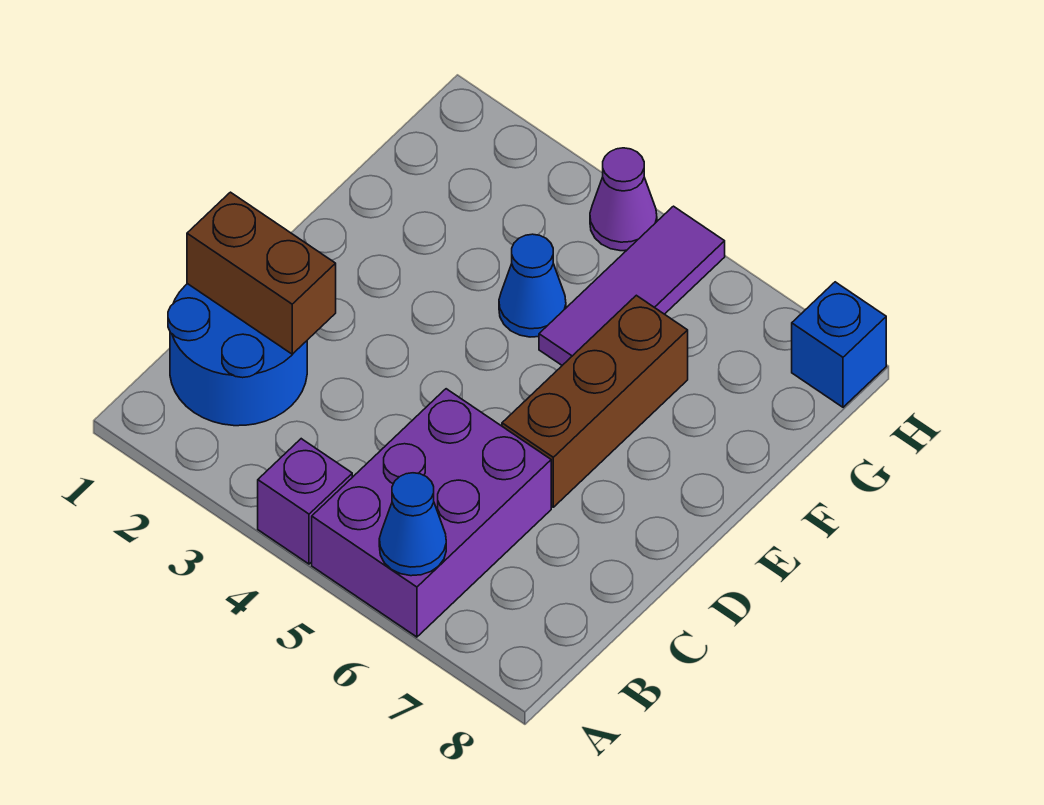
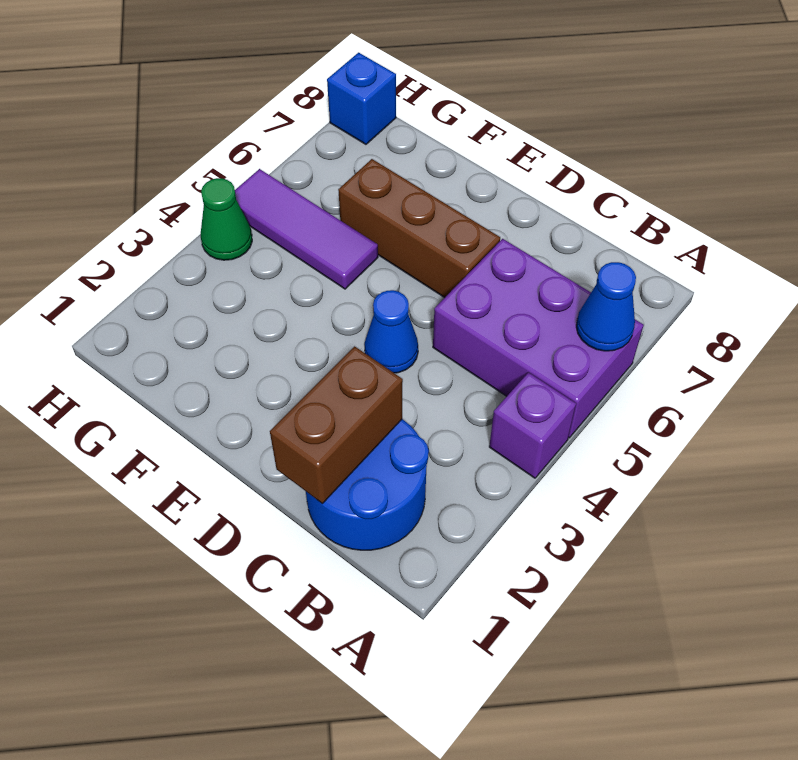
blue 1x1 cone [499,234,566,337] -> blue 1x1 cone moved to [364,290,418,373]
purple 1x1 cone [590,148,657,251] -> green 1x1 cone [201,178,252,260]

